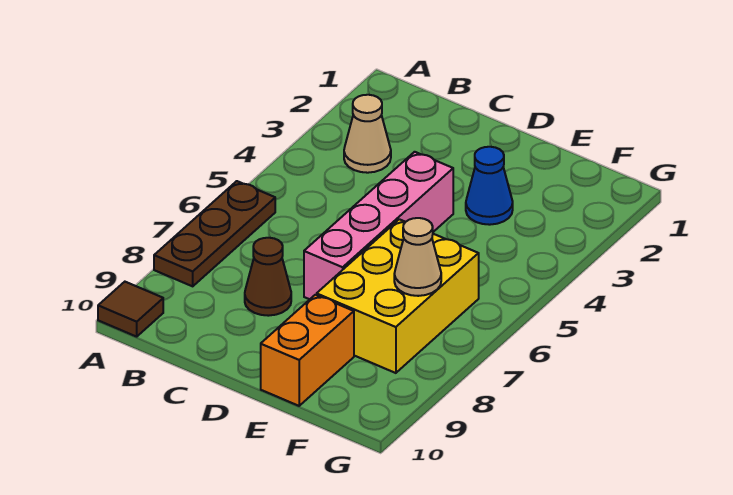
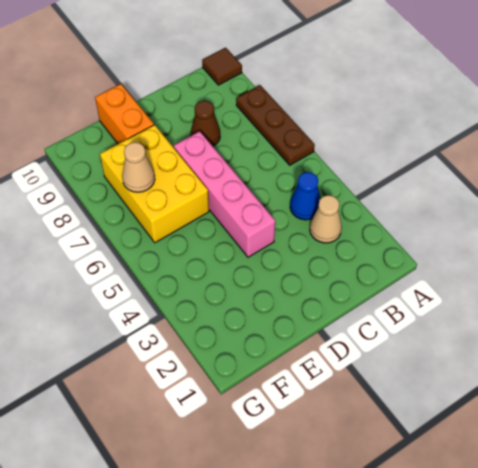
blue 1x1 cone [466,147,513,225] -> blue 1x1 cone moved to [290,172,320,220]

